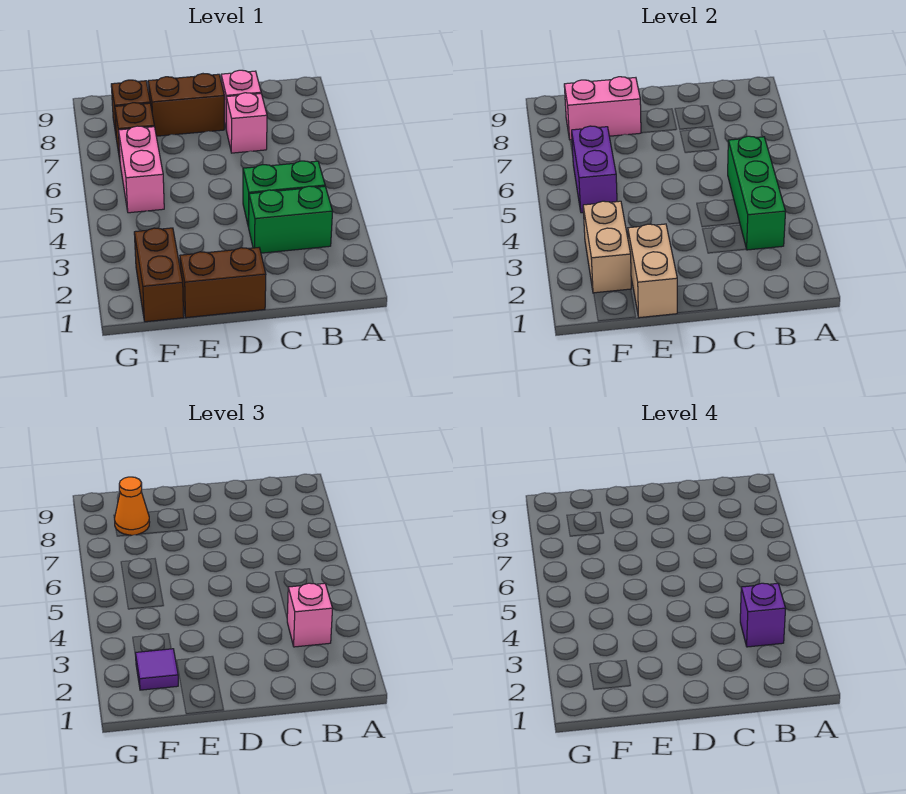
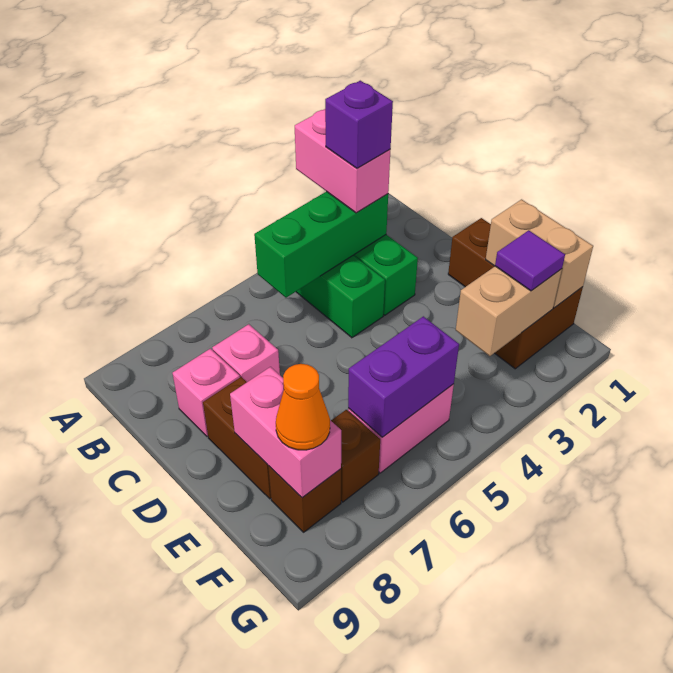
pink 1x1 brick [287,583,333,647] -> pink 1x2 brick [295,109,390,213]
tan 1x2 brick [628,224,677,318] -> tan 1x2 brick turned to [486,199,593,308]

